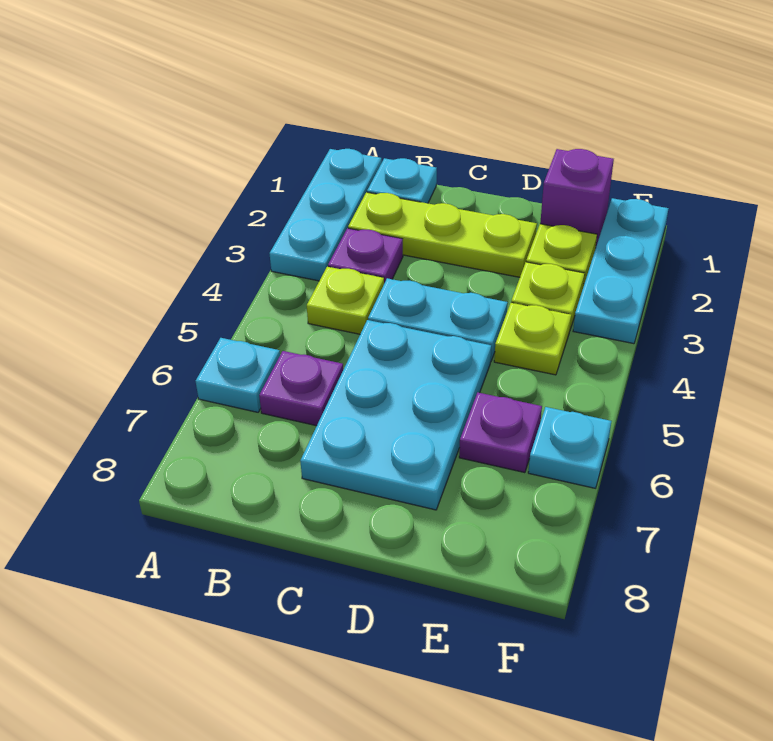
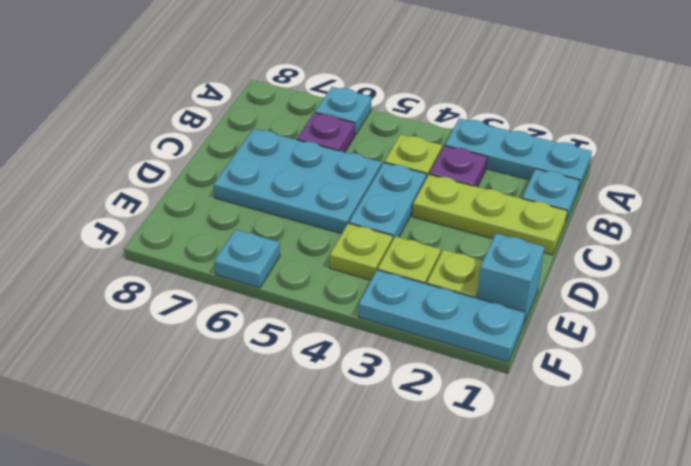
lime 1x3 plate [348,192,537,277] -> lime 1x3 plate turned to [412,174,567,255]
purple 1x1 brick [540,149,614,249] -> cyan 1x1 brick [477,233,544,323]
purple 1x1 plate [459,392,542,473] -> none

